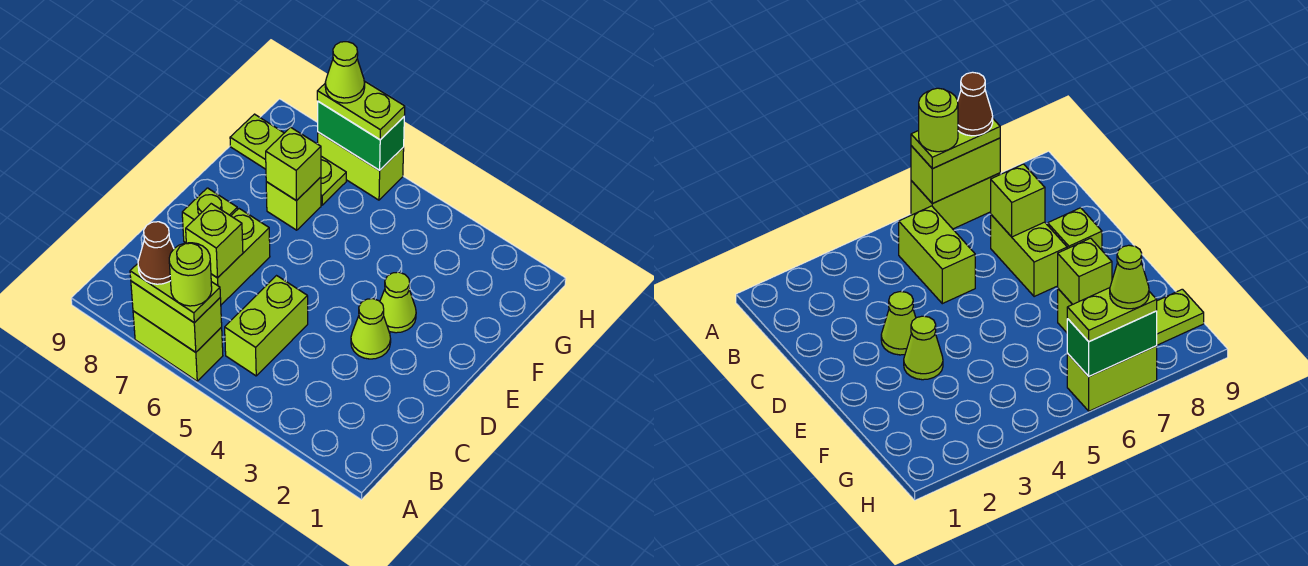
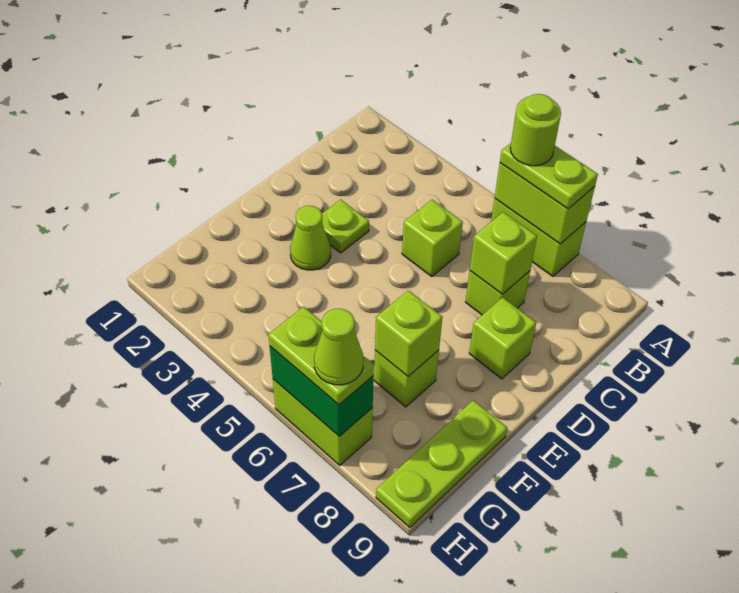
brown 1x1 cone [138,222,174,284] -> none
lime 1x2 brick [225,276,308,376] -> lime 1x1 brick [402,200,463,276]
lime 1x2 brick [211,209,270,305] -> lime 1x1 brick [466,271,530,315]
lime 1x1 cone [351,299,391,359] -> lime 1x1 plate [322,200,369,253]
lime 1x3 plate [230,114,346,205] -> lime 1x3 plate turned to [376,400,507,528]

